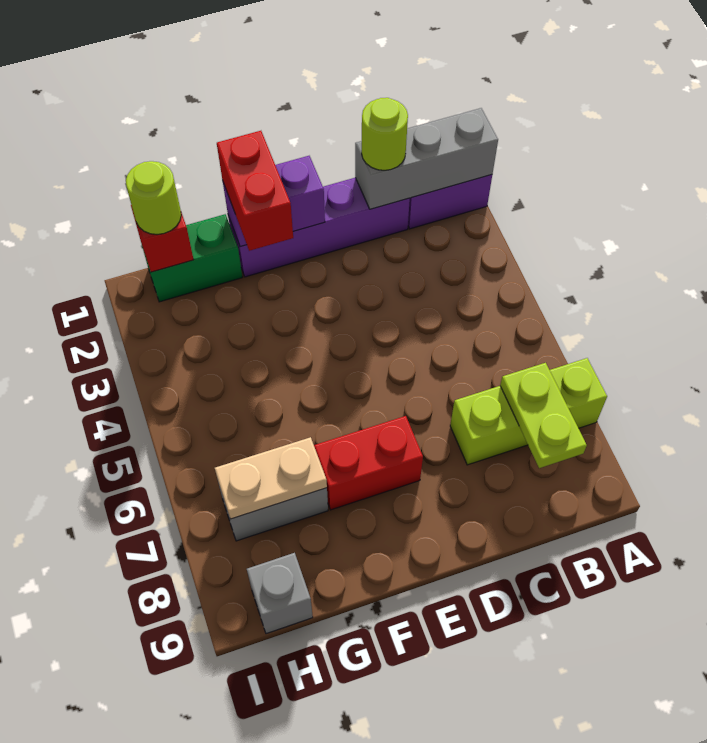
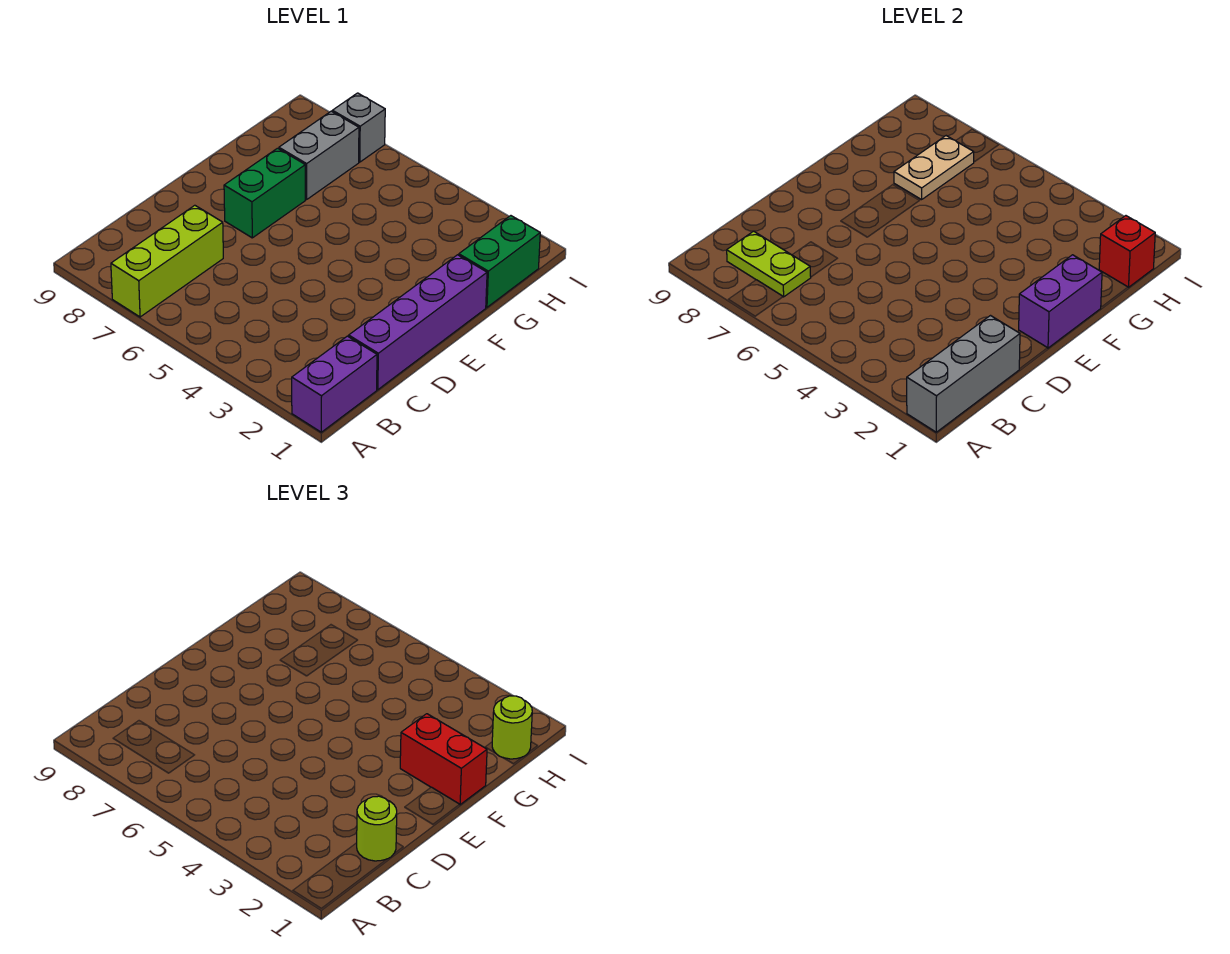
red 1x2 brick [314,416,423,510] -> green 1x2 brick [224,148,305,238]
grey 1x1 brick [247,553,313,634] -> grey 1x1 brick moved to [332,93,385,162]

